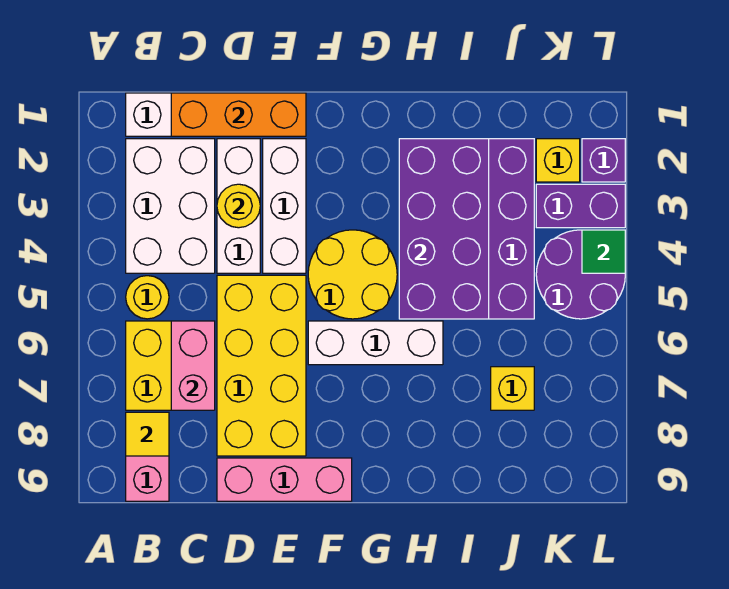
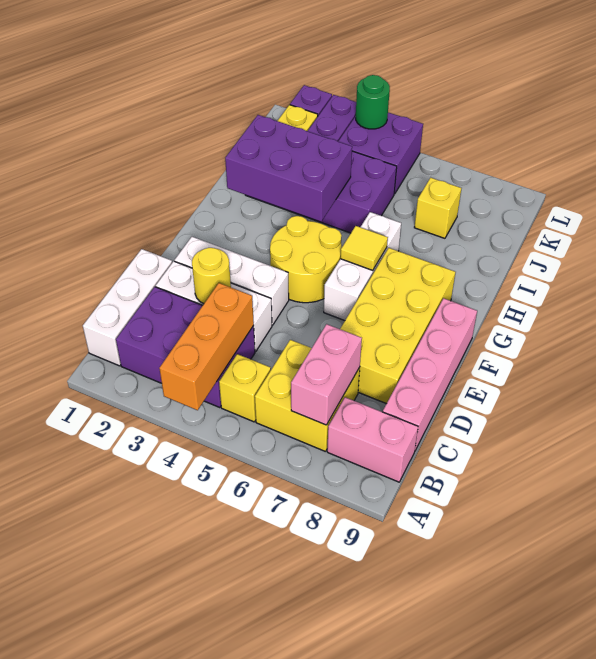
white 2x3 brick [126,139,215,273] -> purple 2x3 brick [116,287,255,408]
yellow 1x1 round brick [126,276,169,319] -> yellow 1x1 brick [219,354,271,422]
yellow 1x1 tile [126,412,169,456] -> yellow 1x1 tile moved to [340,226,388,271]
orange 1x3 brick [171,93,306,136] -> orange 1x3 brick moved to [159,283,254,410]
pink 1x2 brick [171,321,215,410] -> pink 1x2 brick turned to [291,324,362,425]
yellow 2x4 brick [217,275,306,456] -> yellow 2x4 brick turned to [340,248,456,404]
pink 1x3 brick [217,458,352,501] -> pink 1x4 brick [383,298,477,450]
purple 2x4 brick [399,139,489,319] -> purple 2x3 brick [225,115,352,222]
purple 2x2 round brick [536,230,625,319] -> purple 2x2 brick [338,112,423,194]
green 1x1 tile [582,230,625,273] -> green 1x1 round brick [356,75,390,129]

